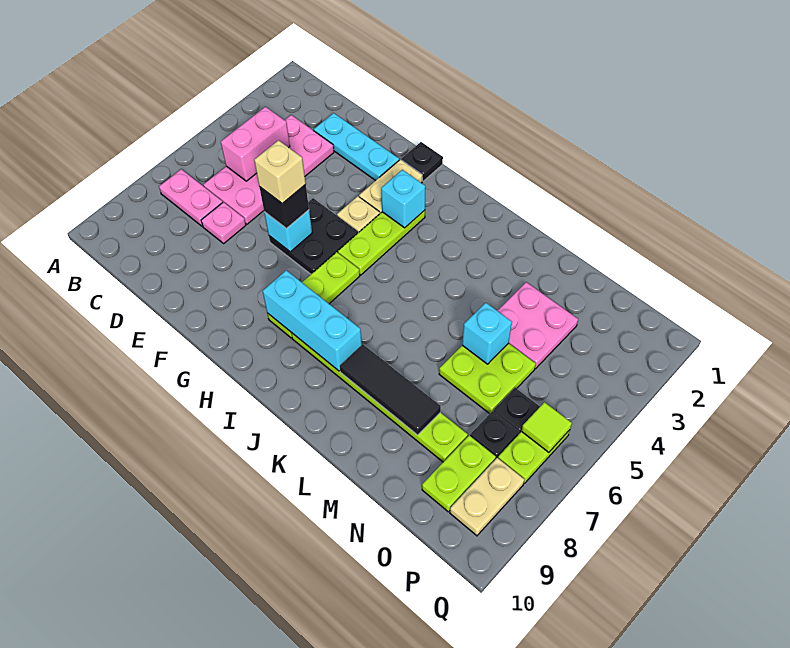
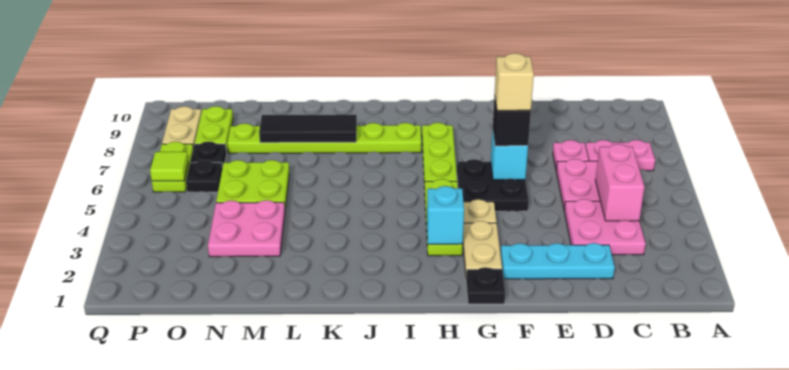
cyan 1x3 brick [263,270,362,371] -> none
cyan 1x1 brick [462,303,512,364] -> none

